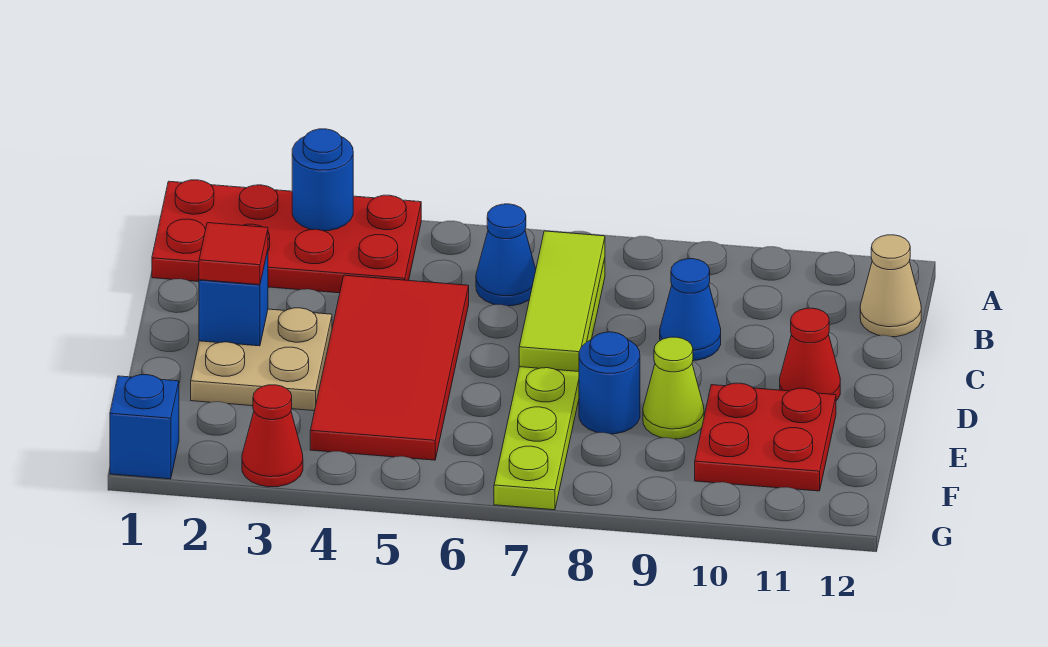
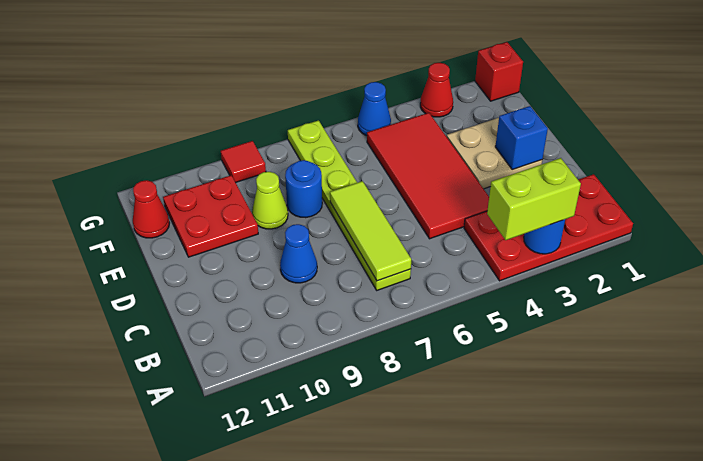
none -> lime 1x2 brick [487,158,581,240]
blue 1x1 cone [476,204,536,306] -> blue 1x1 cone moved to [358,82,391,136]
tan 1x1 cone [860,235,921,337] -> none
red 1x1 tile [199,223,268,285] -> red 1x1 tile moved to [221,141,266,182]
red 1x1 cone [780,308,840,401] -> red 1x1 cone moved to [133,180,169,238]
blue 1x1 brick [110,375,179,479] -> red 1x1 brick [475,42,523,101]

